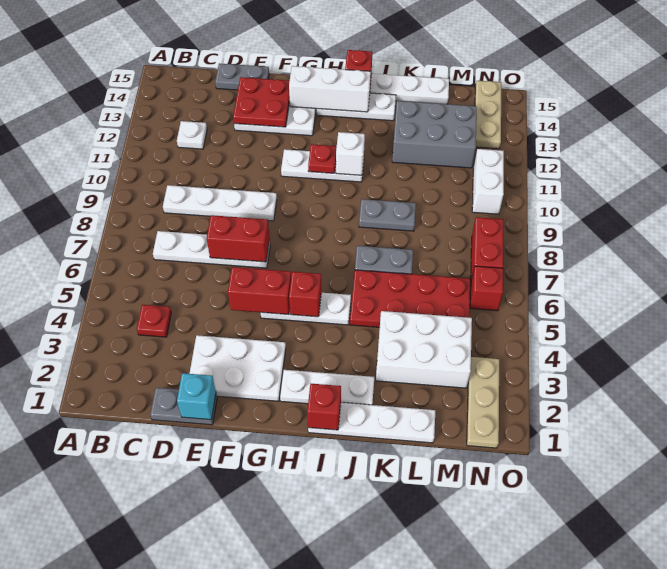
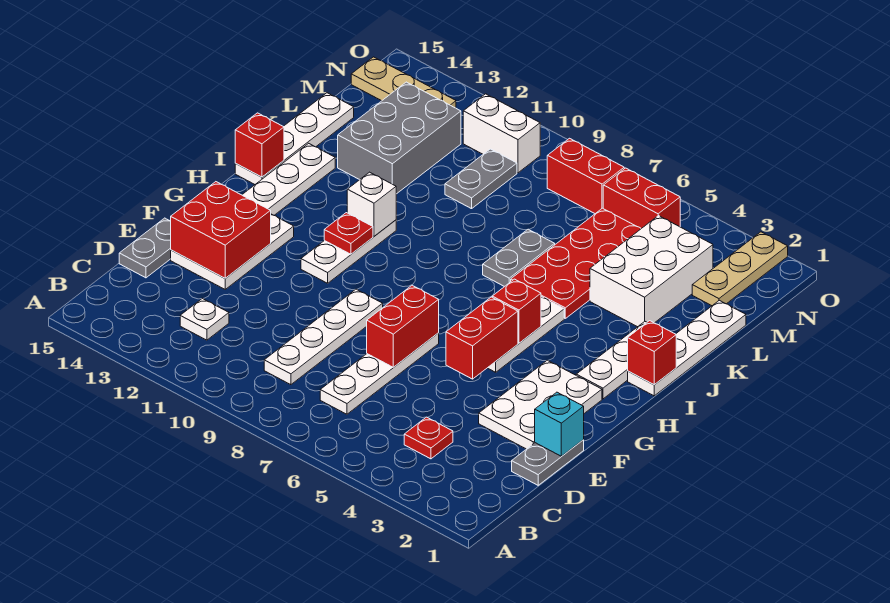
red 2x2 plate [233,77,290,127] -> red 2x2 brick [171,182,271,278]
white 1x3 brick [289,66,371,112] -> none
grey 1x2 plate [359,199,416,231] -> grey 1x2 plate moved to [445,149,517,209]
tan 1x3 plate [467,357,499,448] -> tan 1x3 plate turned to [692,232,788,306]
red 1x1 brick [470,266,503,311] -> red 1x2 brick [603,168,680,229]

